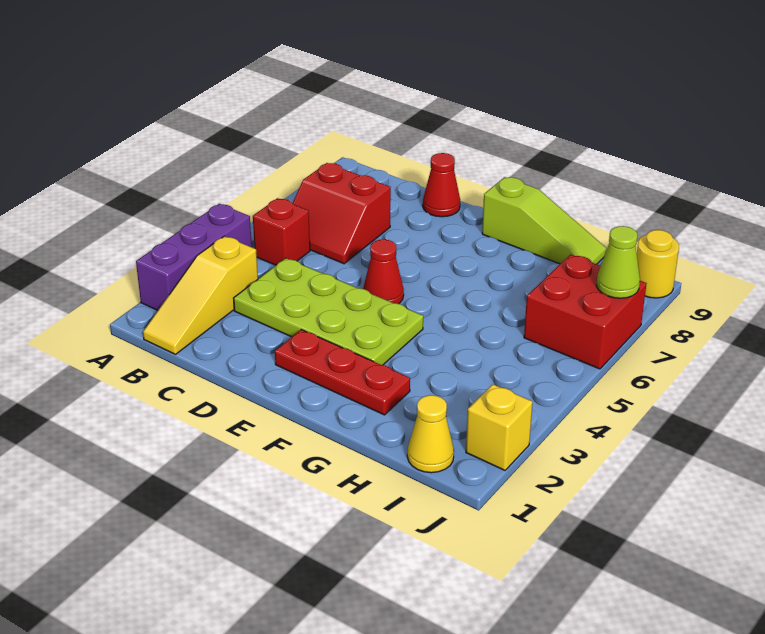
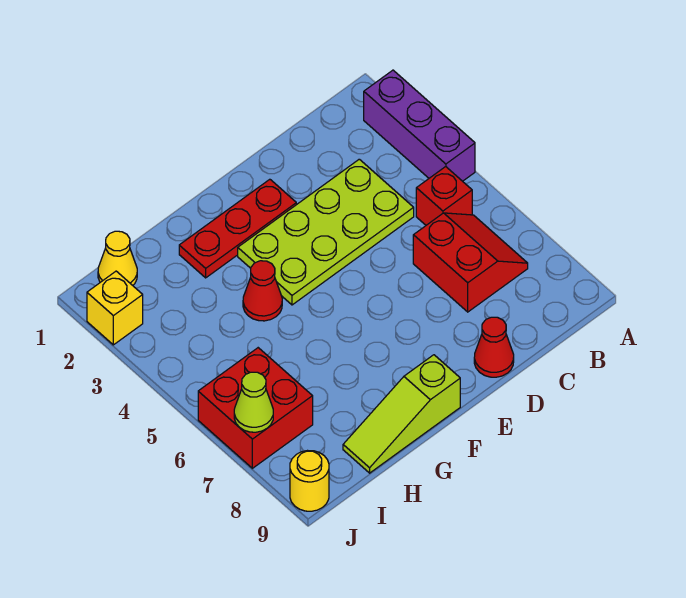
yellow 1x3 slope [143,236,258,354] -> none
red 2x2 slope [292,163,391,264] -> red 2x2 slope turned to [413,213,528,312]
red 1x1 cone [363,239,404,304] -> red 1x1 cone moved to [243,261,282,321]

